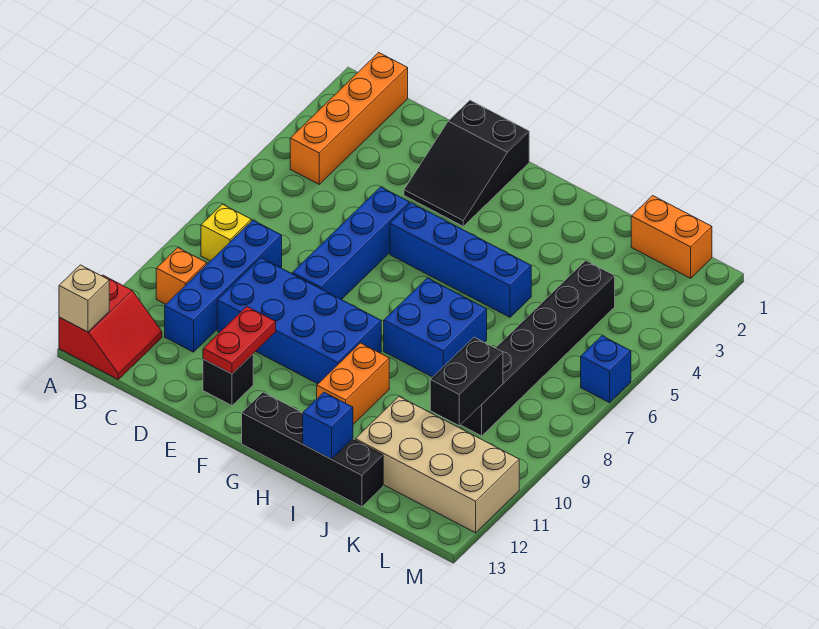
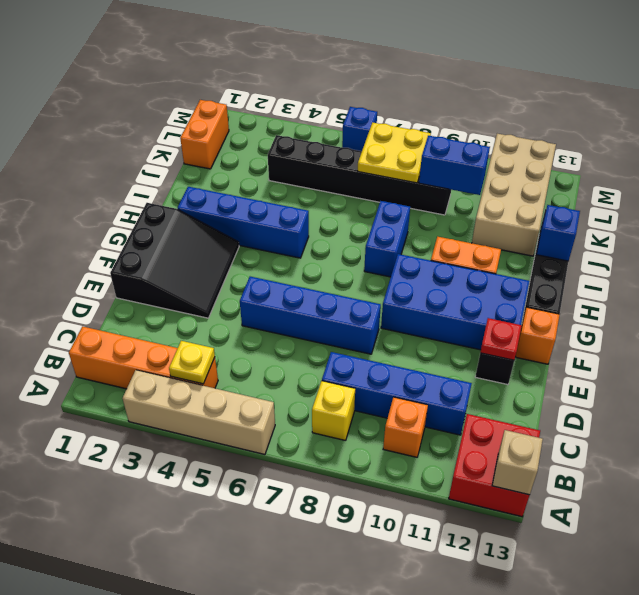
none -> tan 1x4 brick [122,370,275,455]
red 2x2 slope [59,275,162,379] -> red 2x2 brick [449,414,540,517]
none -> yellow 1x1 plate [169,341,215,384]
blue 2x4 brick [217,258,381,384] -> blue 2x4 brick turned to [381,254,530,350]
black 2x3 slope [404,100,529,226] -> black 3x3 slope [110,203,239,318]
red 1x2 plate [203,306,276,374] -> red 1x1 plate [480,318,522,360]
blue 1x4 brick [390,203,531,317] -> blue 1x4 brick turned to [178,187,309,258]
none -> orange 1x1 brick [515,307,560,364]
blue 2x2 brick [384,278,487,377] -> blue 1x2 brick [364,201,410,277]
none -> yellow 2x2 plate [358,122,431,183]
black 1x2 brick [430,337,503,426] -> blue 1x2 brick [419,136,490,195]

